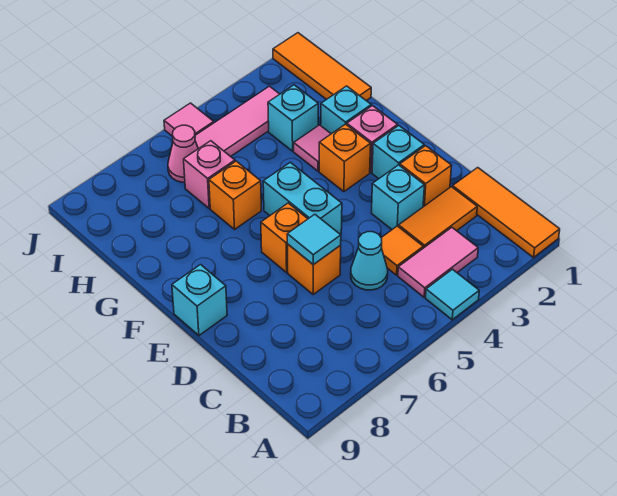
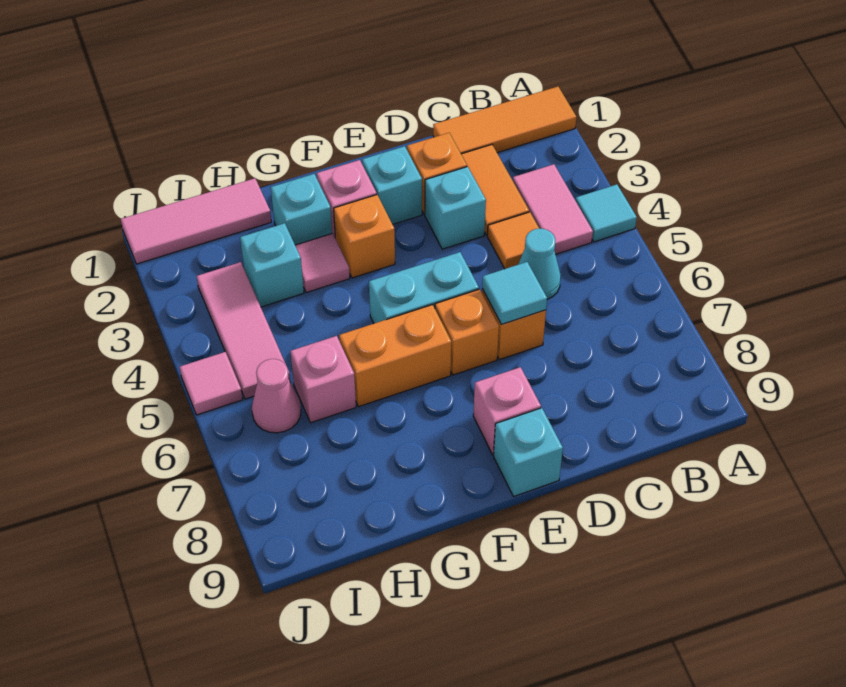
none -> pink 1x1 brick [473,367,541,455]
orange 1x1 brick [209,161,261,229] -> orange 1x2 brick [339,305,451,407]
orange 1x3 tile [273,33,371,101] -> pink 1x3 tile [121,178,271,264]

